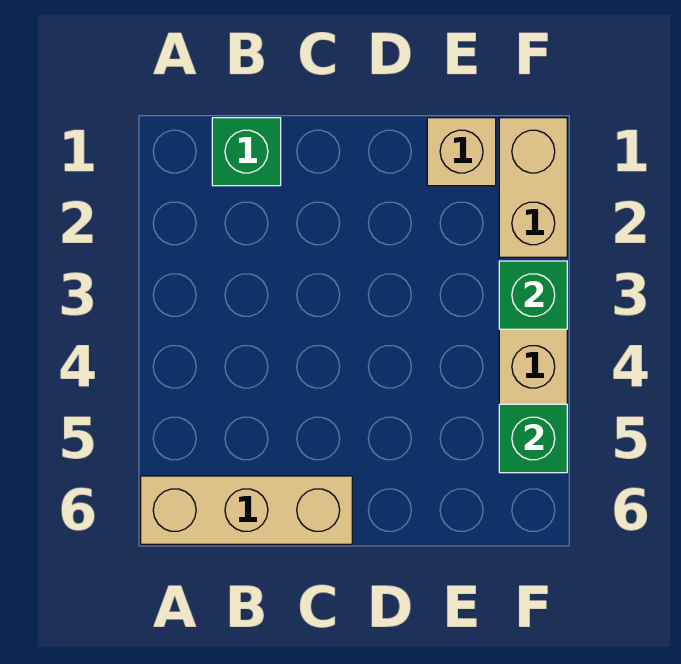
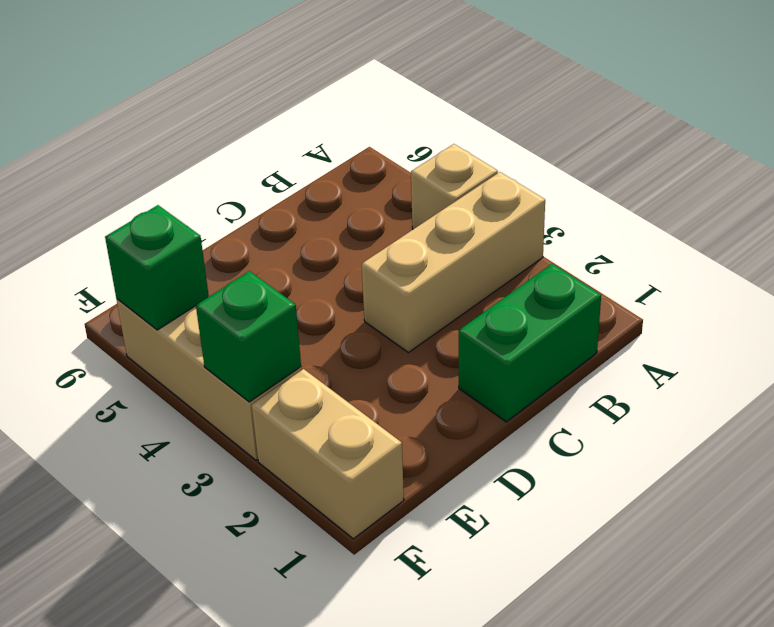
tan 1x3 brick [141,476,352,544] -> tan 1x3 brick moved to [362,172,545,353]
green 1x1 brick [212,118,281,186] -> green 1x2 brick [459,264,601,422]
tan 1x1 brick [427,118,496,186] -> tan 1x1 brick moved to [411,144,498,229]

